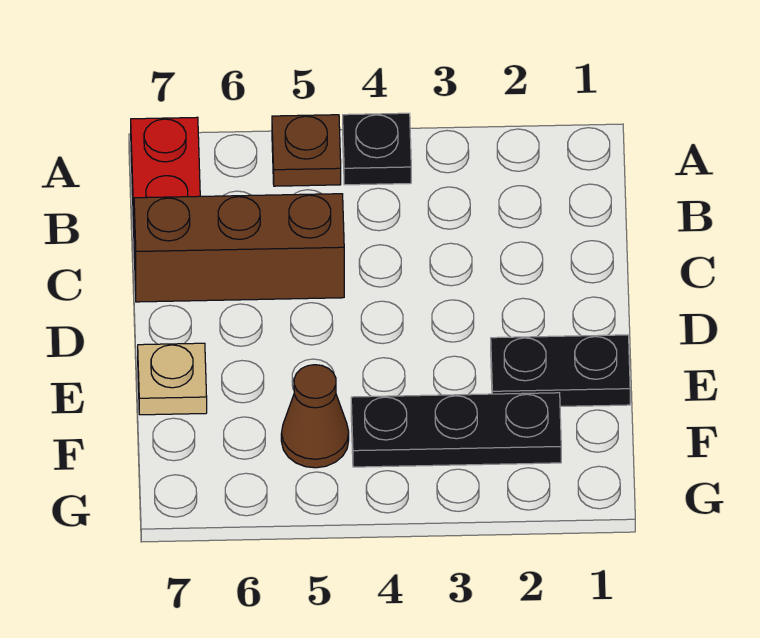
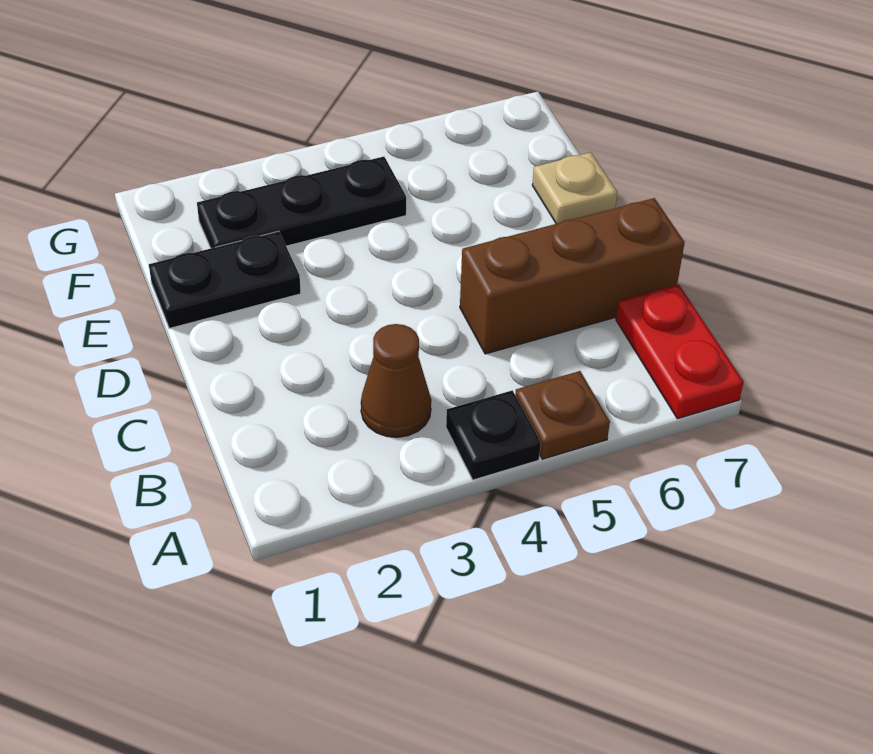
brown 1x1 cone [281,365,349,468] -> brown 1x1 cone moved to [361,324,431,437]

